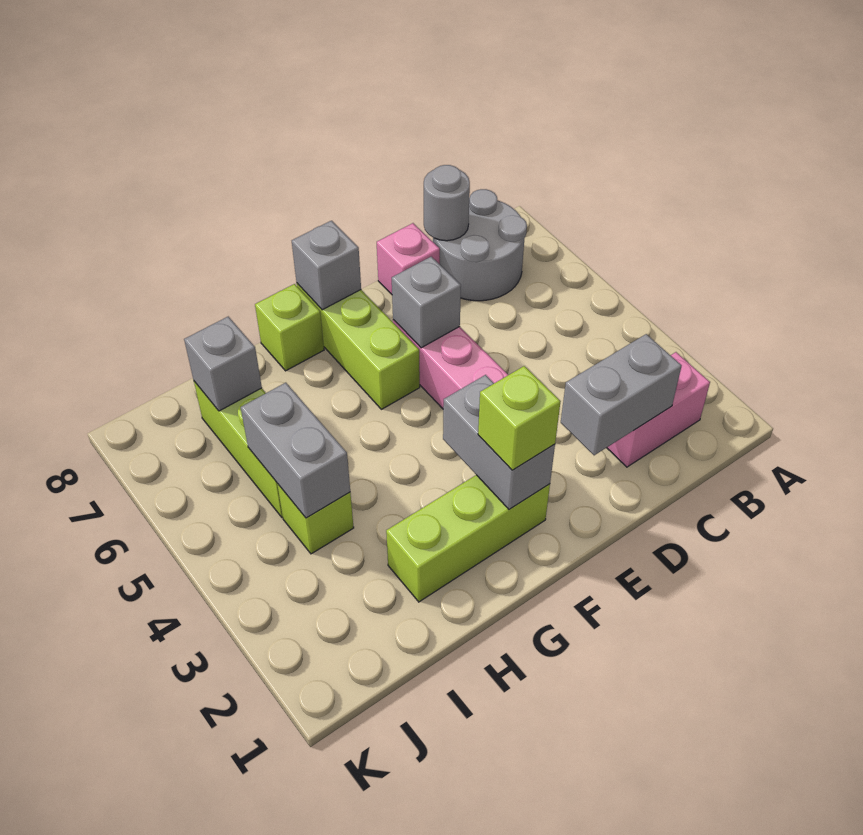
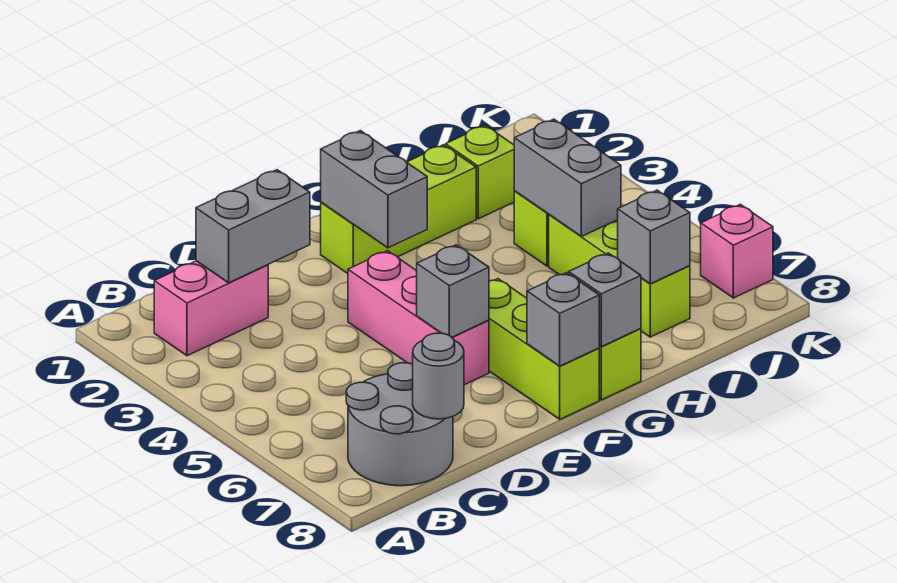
pink 1x1 brick [377,223,440,294] -> pink 1x1 brick moved to [701,204,773,298]
lime 1x1 brick [478,366,561,470] -> lime 1x1 brick moved to [446,125,514,219]
none -> grey 1x1 brick [569,253,641,347]

